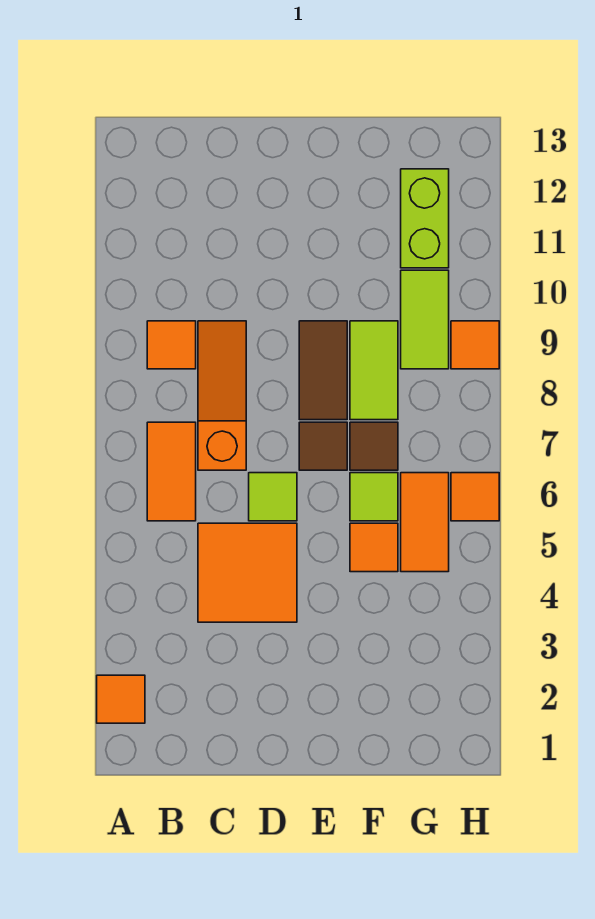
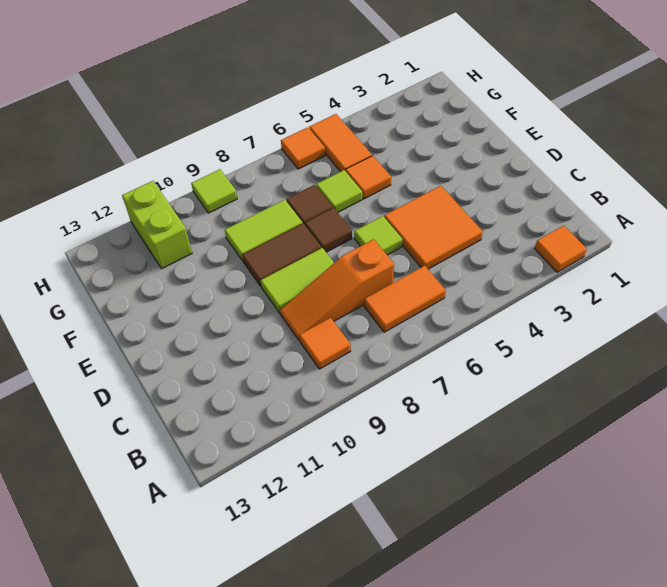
orange 1x2 tile [401,473,449,572] -> orange 1x2 tile turned to [309,114,372,172]
lime 1x2 tile [401,270,449,369] -> lime 1x2 tile moved to [261,248,334,313]
lime 1x2 brick [401,169,449,268] -> lime 1x2 brick turned to [122,181,192,269]
orange 1x1 tile [451,321,499,369] -> lime 1x1 tile [191,169,237,213]

